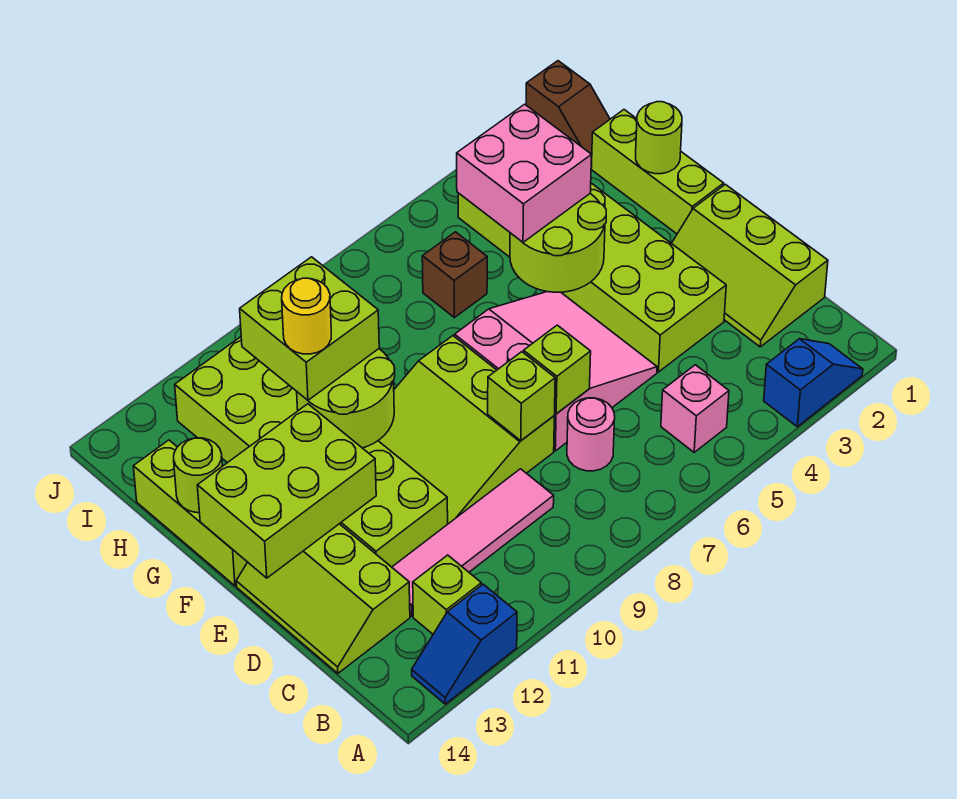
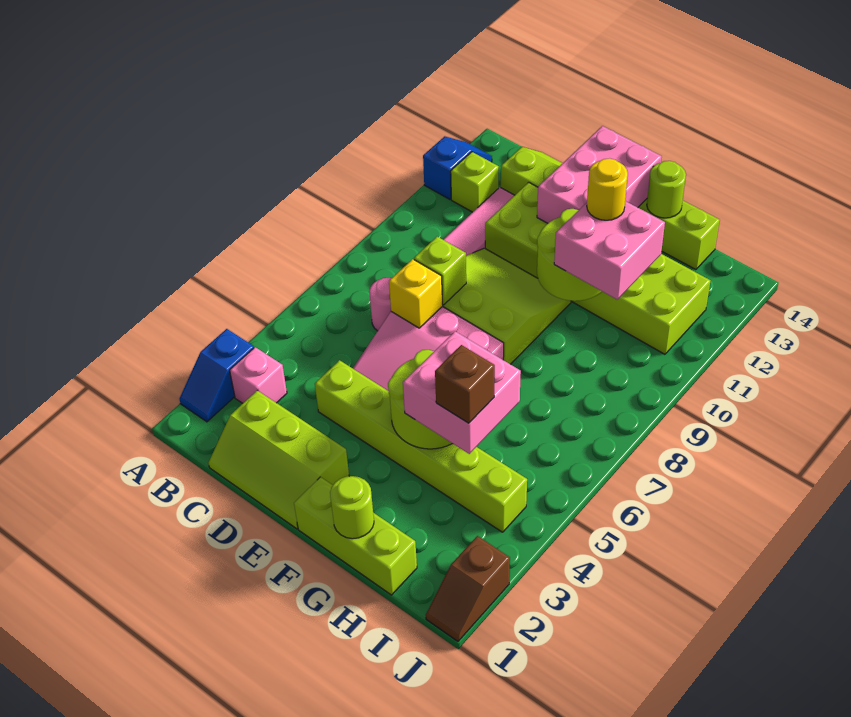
pink 1x1 brick [661,365,729,452] -> pink 1x1 brick moved to [230,347,287,403]
lime 2x3 slope [672,184,828,347] -> lime 2x3 slope turned to [208,390,349,529]
lime 2x6 brick [458,183,726,372] -> lime 1x6 brick [315,360,527,532]
lime 1x1 brick [524,325,591,414] -> yellow 1x1 brick [389,259,443,328]
lime 2x3 brick [197,404,376,578] -> pink 2x3 brick [537,126,662,223]
lime 2x2 brick [240,257,379,400] -> pink 2x2 brick [554,201,665,299]
brown 1x1 brick [422,232,487,318] -> brown 1x1 brick moved to [435,345,495,423]
brown 1x2 slope [526,61,610,167] -> brown 1x2 slope turned to [426,536,510,641]

